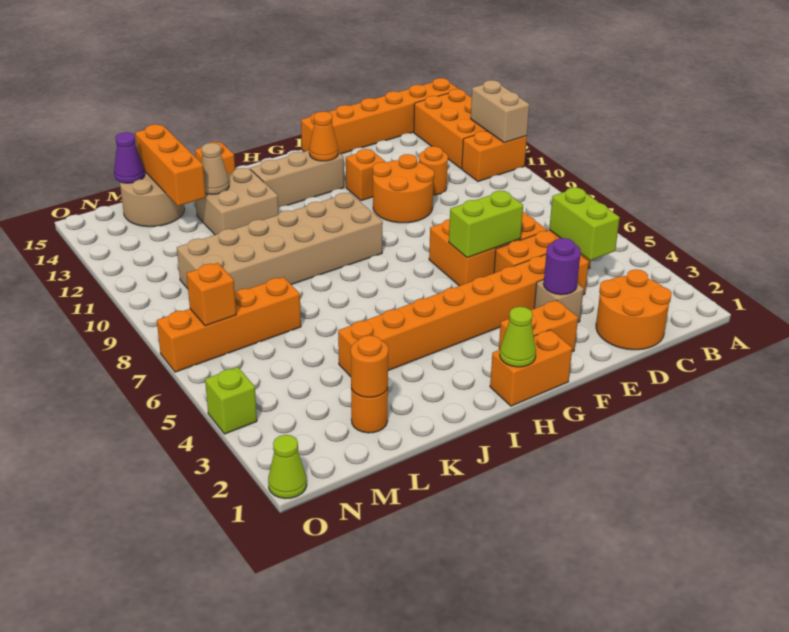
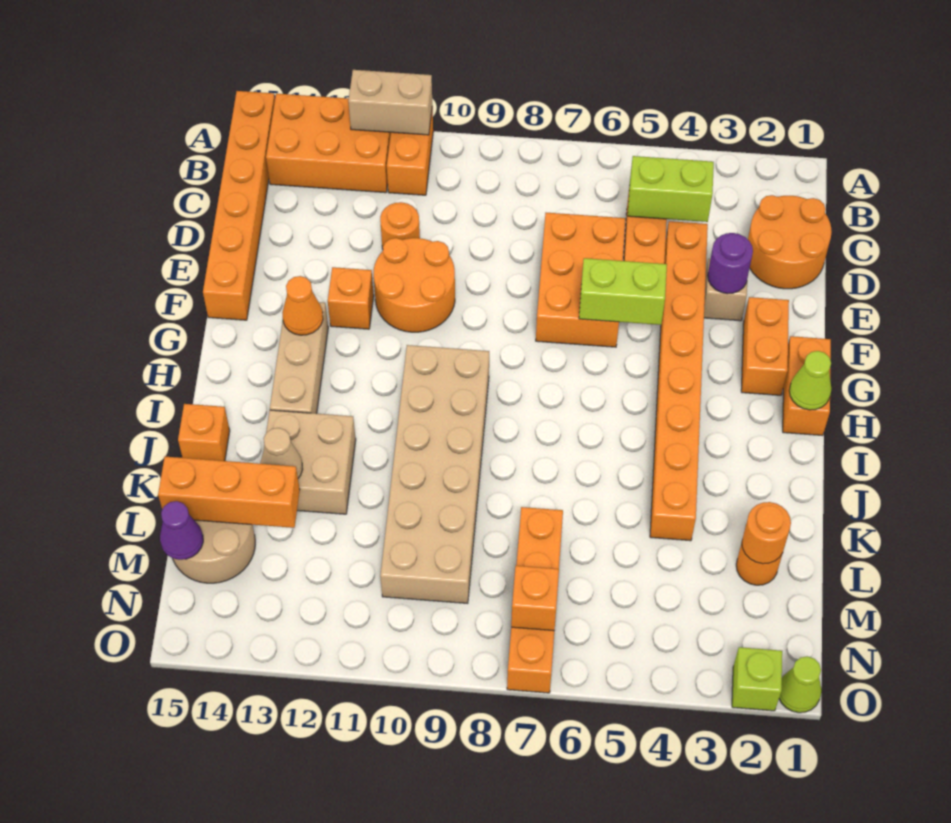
lime 1x2 brick [449,191,523,258] -> lime 1x2 brick turned to [579,258,667,325]
lime 1x1 brick [205,367,257,434] -> lime 1x1 brick moved to [732,647,782,711]

